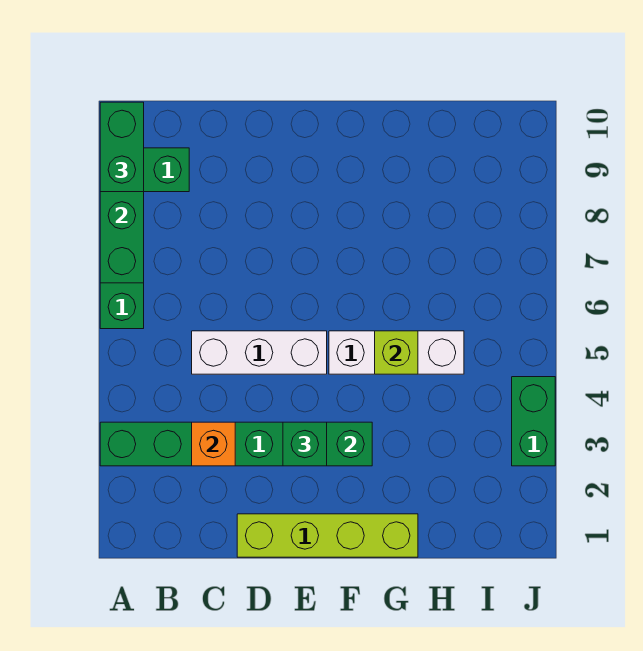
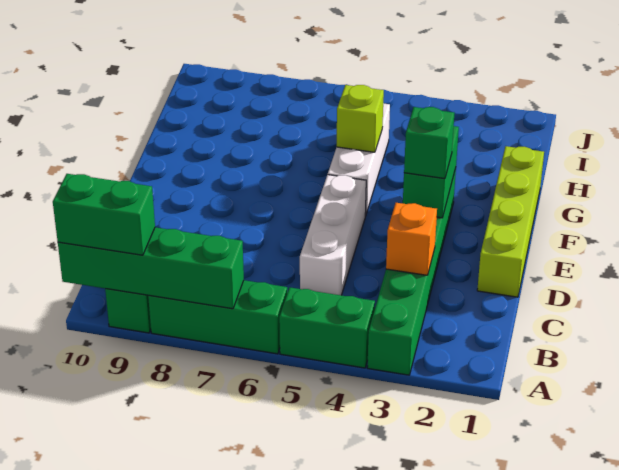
green 1x2 brick [512,377,555,466] -> green 1x2 brick moved to [279,287,375,368]

